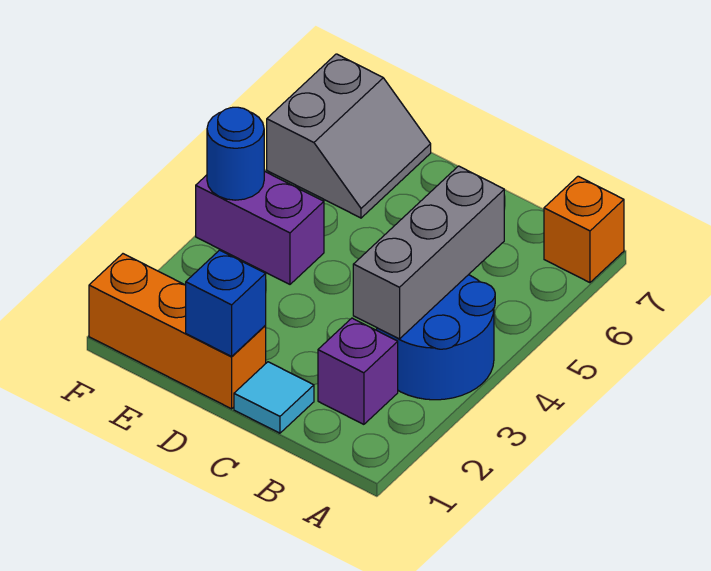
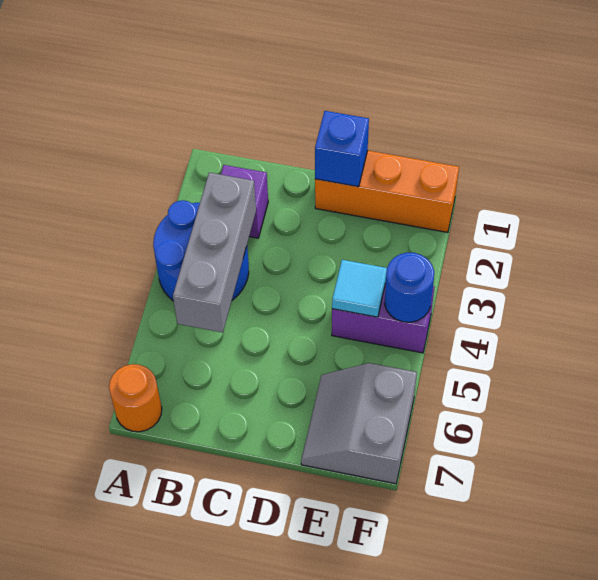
orange 1x1 brick [544,176,624,283] -> orange 1x1 round brick [109,364,162,432]
cyan 1x1 tile [234,362,314,433] -> cyan 1x1 tile moved to [332,260,387,317]

